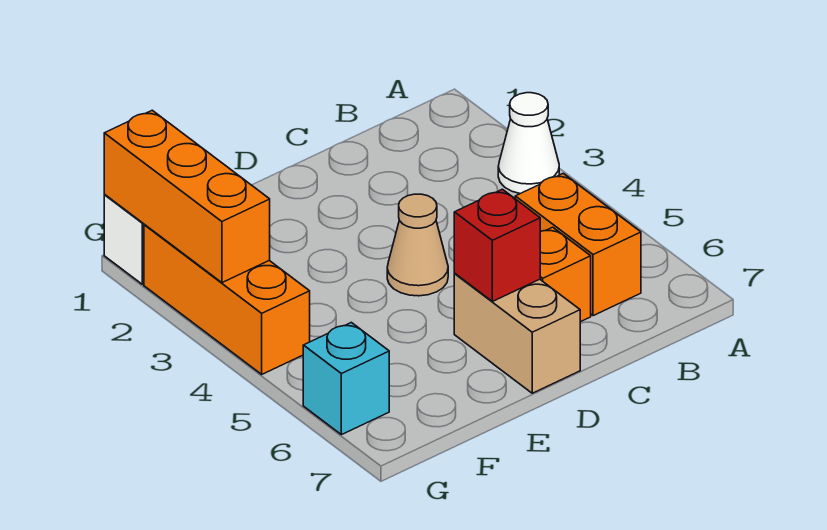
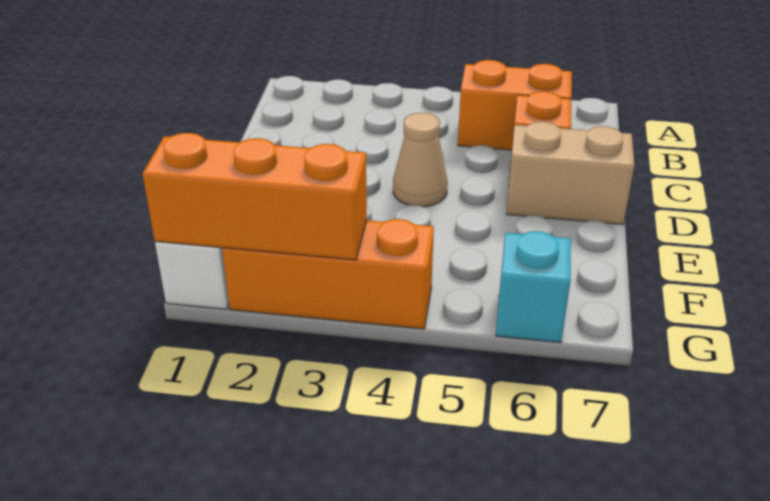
white 1x1 cone [498,93,559,194] -> none
red 1x1 brick [454,189,540,301] -> none

